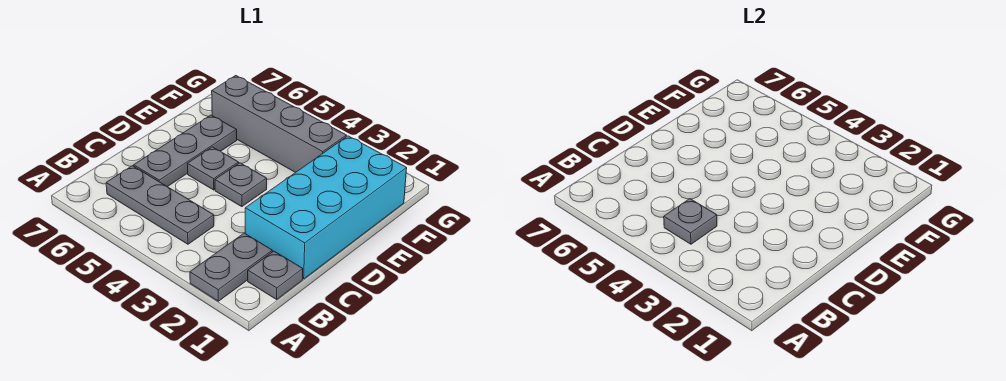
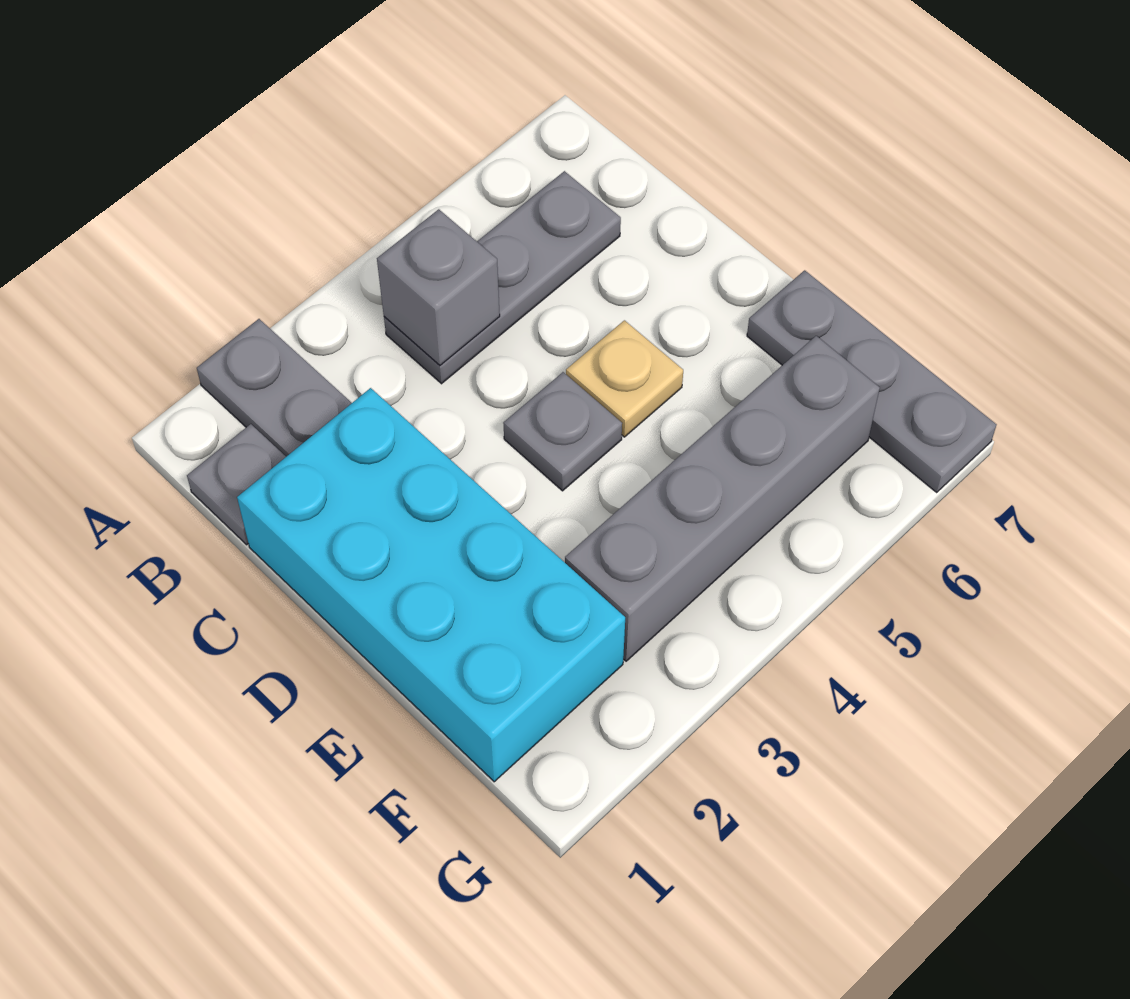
grey 1x1 plate [664,199,717,244] -> grey 1x1 brick [377,209,500,365]
grey 1x3 plate [134,115,237,187] -> grey 1x3 plate moved to [747,270,997,493]
grey 1x1 plate [187,147,239,190] -> tan 1x1 plate [566,320,683,437]

